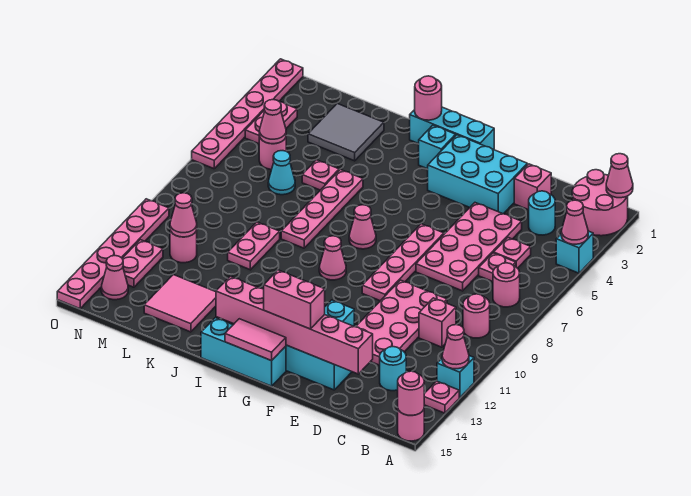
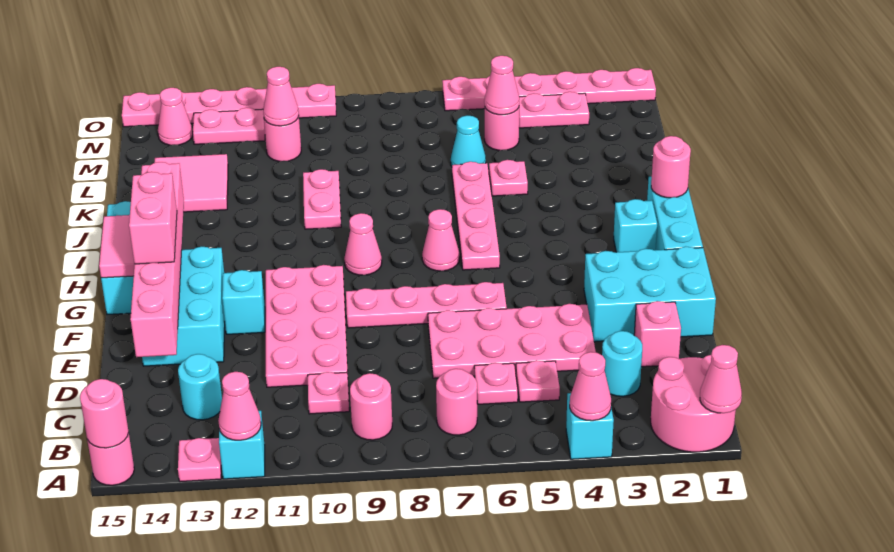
pink 1x1 brick [419,298,456,347] -> pink 1x1 plate [308,372,349,414]
pink 2x4 plate [356,280,447,365] -> pink 2x4 plate turned to [266,265,348,387]
cyan 2x3 brick [428,135,527,214] -> cyan 2x3 brick turned to [584,247,716,342]
pink 1x4 plate [281,170,363,248] -> pink 1x4 plate turned to [452,162,500,270]
grey 2x2 tile [308,104,384,161] -> none
pink 1x2 plate [228,222,280,270] -> pink 1x2 plate turned to [303,169,341,229]

